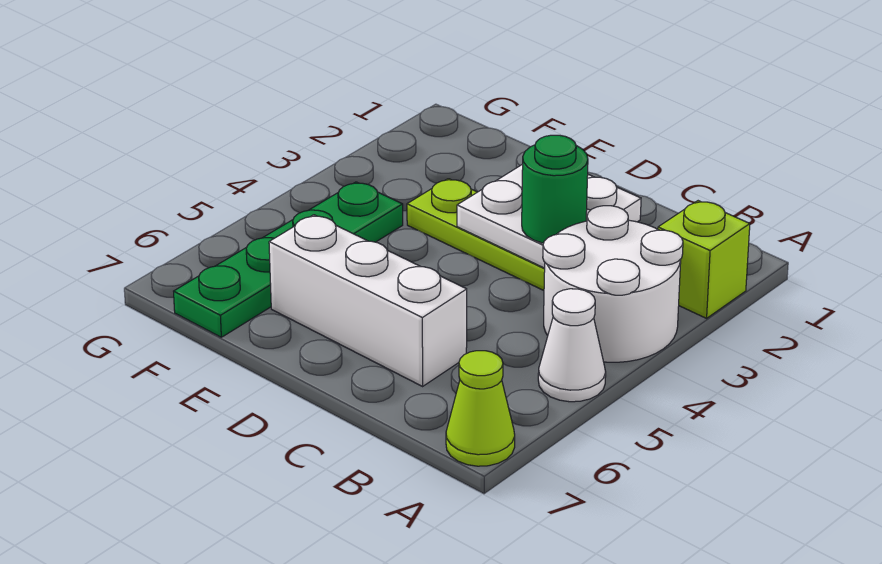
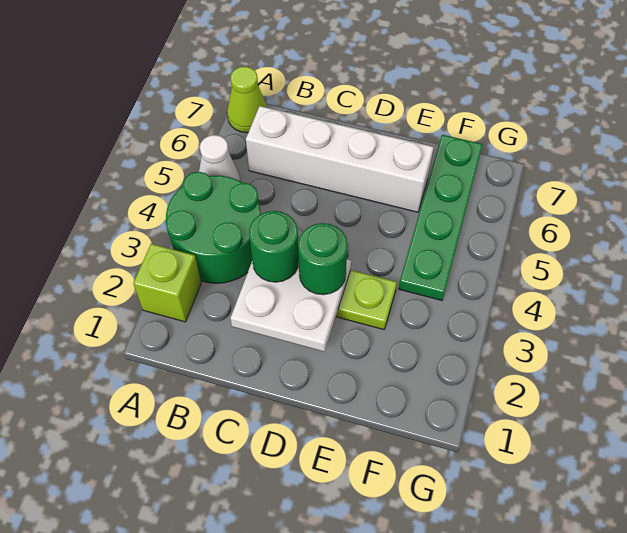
white 2x2 round brick [543,206,683,362] -> green 2x2 round brick [166,172,261,283]
white 1x3 brick [269,215,467,386] -> white 1x4 brick [246,106,434,212]
none -> green 1x1 round brick [298,223,348,295]

